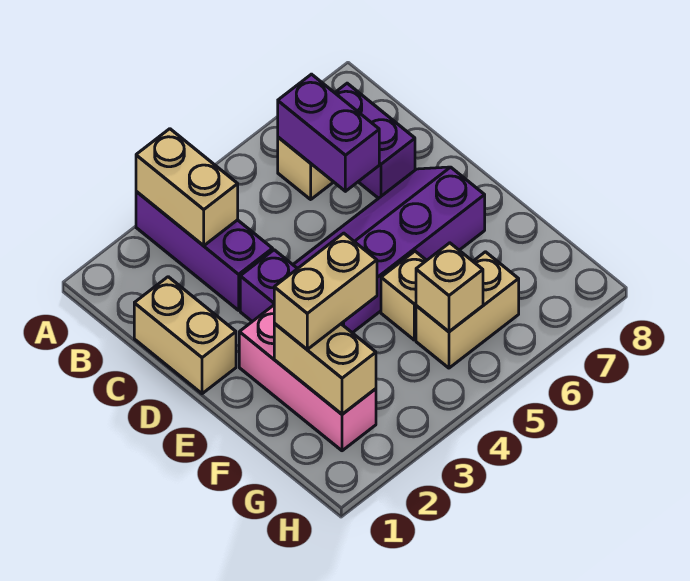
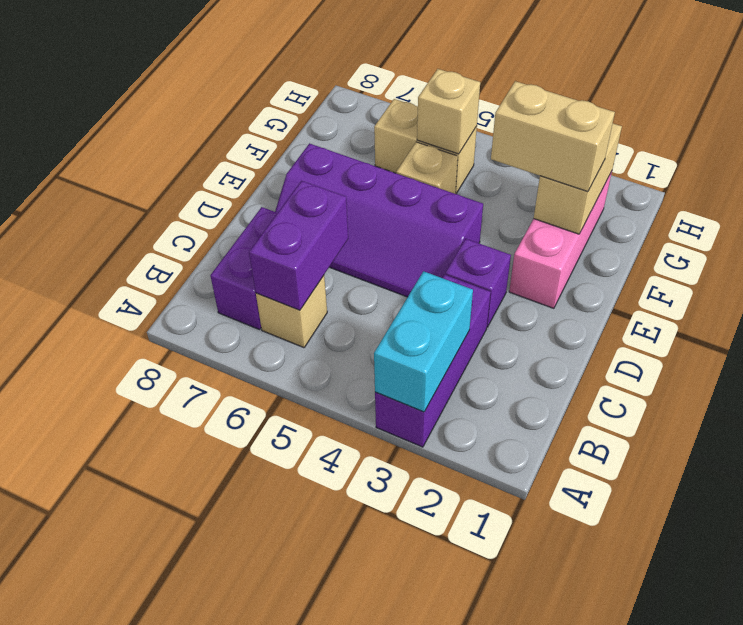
tan 1x2 brick [136,129,238,246] -> cyan 1x2 brick [374,271,473,412]
tan 1x2 brick [134,277,236,394] -> none

